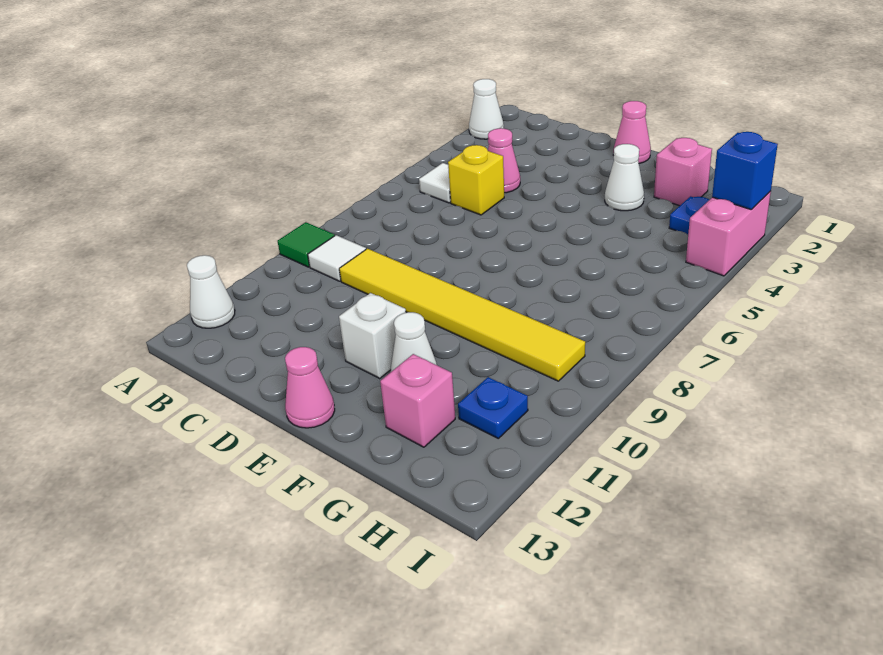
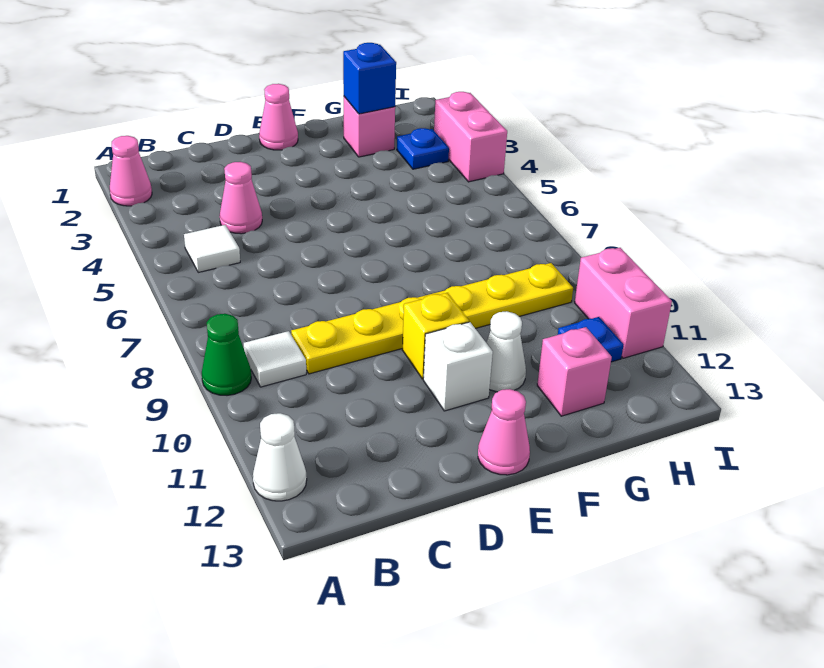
white 1x1 cone [469,79,504,139] -> pink 1x1 cone [110,136,152,206]
green 1x1 tile [278,222,335,267] -> green 1x1 cone [202,314,251,395]
yellow 1x1 brick [448,145,504,215] -> yellow 1x1 brick moved to [402,293,469,379]
yellow 1x6 tile [339,249,585,381] -> yellow 1x6 plate [291,263,573,374]
white 1x1 cone [605,144,644,211] -> none
blue 1x1 brick [712,132,778,210] -> blue 1x1 brick moved to [343,43,396,114]
none -> pink 1x2 brick [575,248,672,358]

